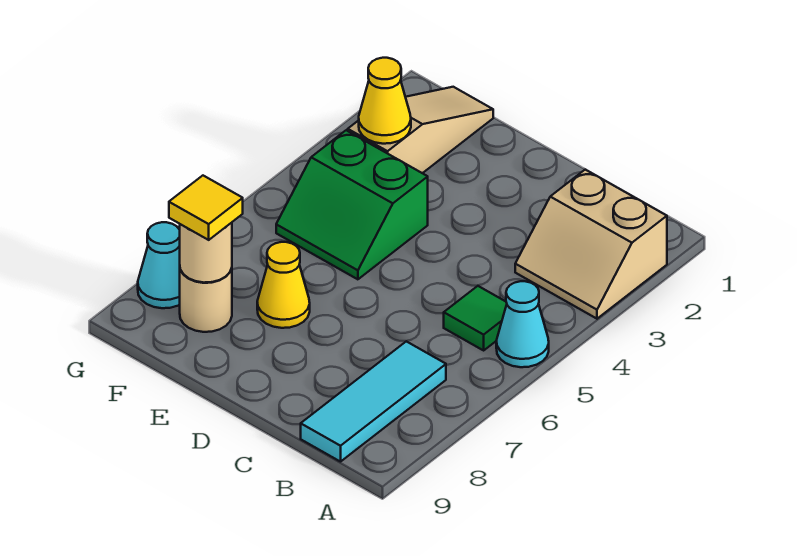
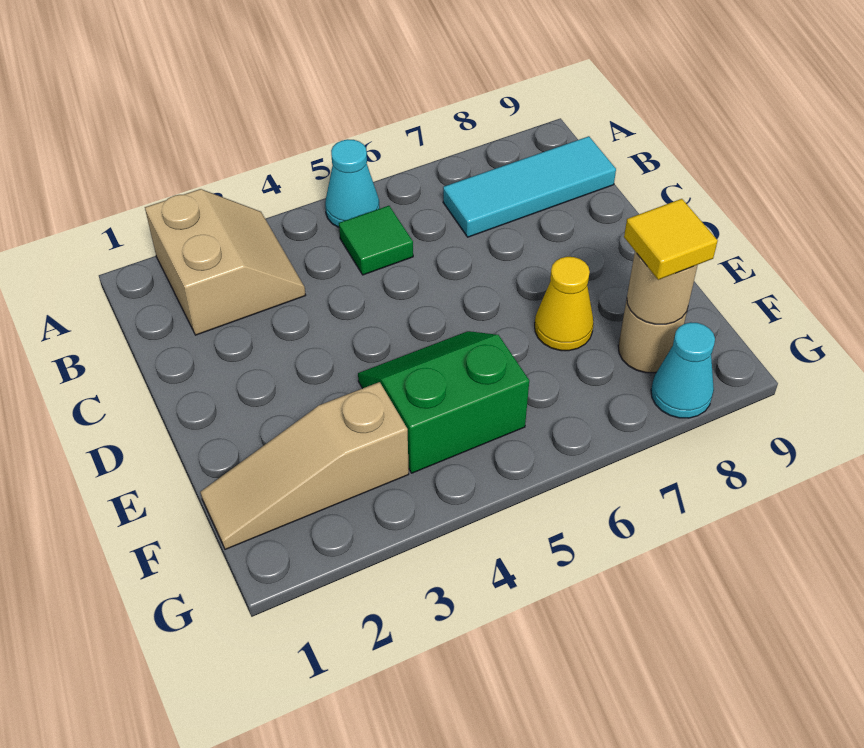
green 2x2 slope [276,130,428,279] -> green 2x2 slope turned to [358,331,529,473]
yellow 1x1 cone [359,58,411,144] -> none

